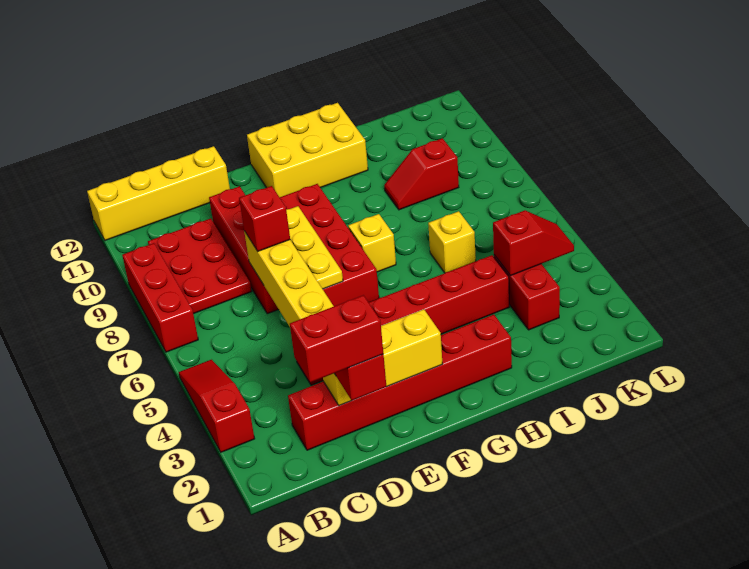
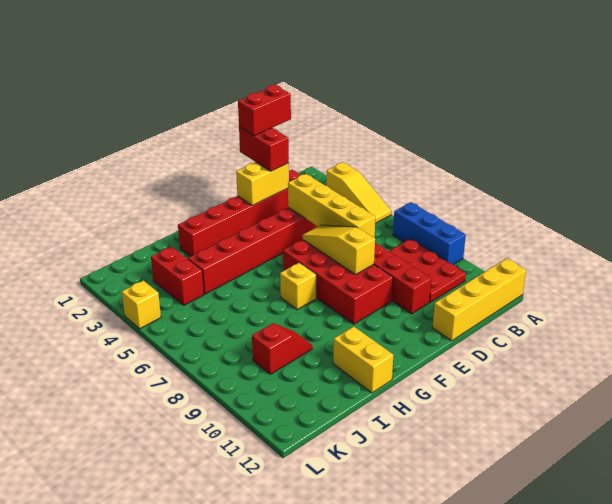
red 1x3 slope [179,360,255,452] -> yellow 1x3 slope [326,163,391,223]
red 1x3 brick [122,243,198,352] -> blue 1x3 brick [393,202,466,265]
yellow 1x3 brick [323,309,442,406] -> yellow 1x2 brick [236,162,289,206]
red 1x1 brick [239,186,290,251] -> none
yellow 1x3 plate [286,206,343,289] -> yellow 1x3 slope [303,225,375,274]
yellow 2x3 brick [247,103,368,197] -> yellow 1x2 brick [333,326,393,393]
yellow 1x1 brick [428,211,476,273] -> yellow 1x1 brick moved to [122,281,161,329]
red 1x2 slope [493,210,574,276] -> none

